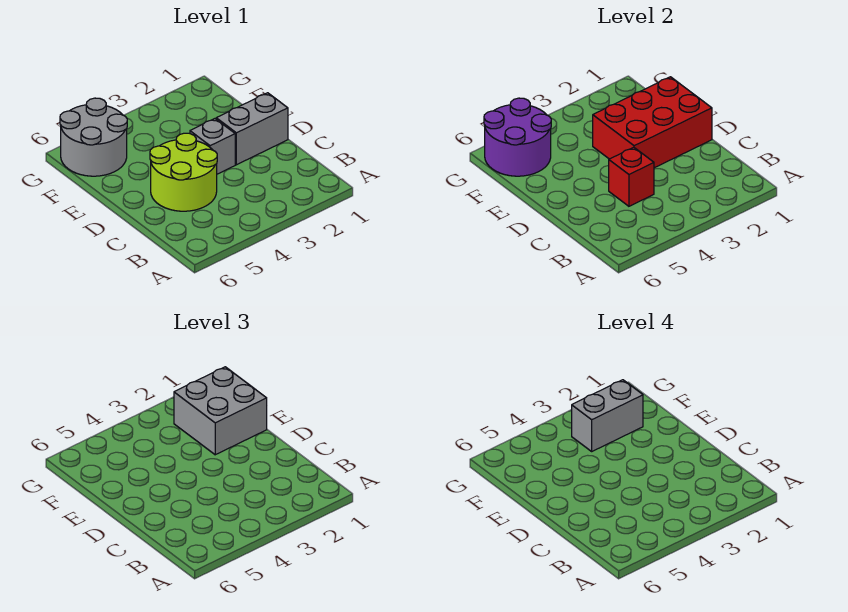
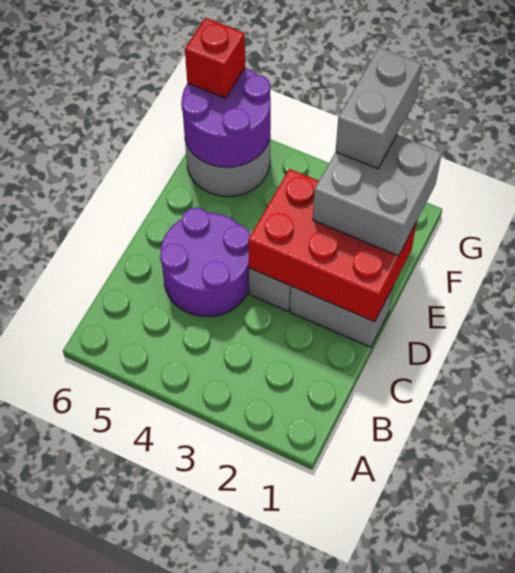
lime 2x2 round brick [150,133,217,211] -> purple 2x2 round brick [160,208,251,317]
red 1x1 brick [609,147,654,206] -> red 1x1 brick moved to [185,18,245,98]
grey 1x2 brick [572,380,643,451] -> grey 1x2 brick turned to [336,47,422,169]

